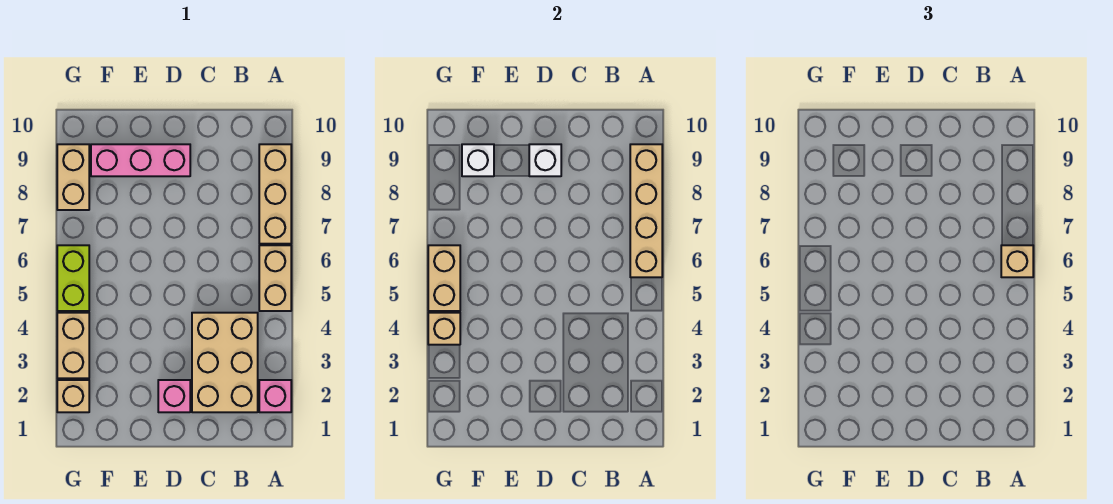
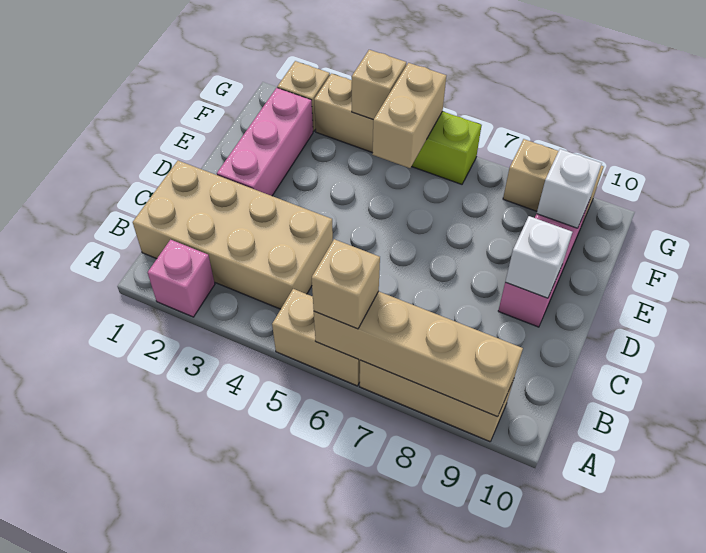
tan 2x3 brick [192,313,258,412] -> tan 2x4 brick [133,161,333,309]
pink 1x1 brick [158,380,190,412] -> pink 1x3 brick [217,88,313,196]
tan 1x2 brick [428,245,460,311] -> tan 1x2 brick turned to [372,63,446,168]

